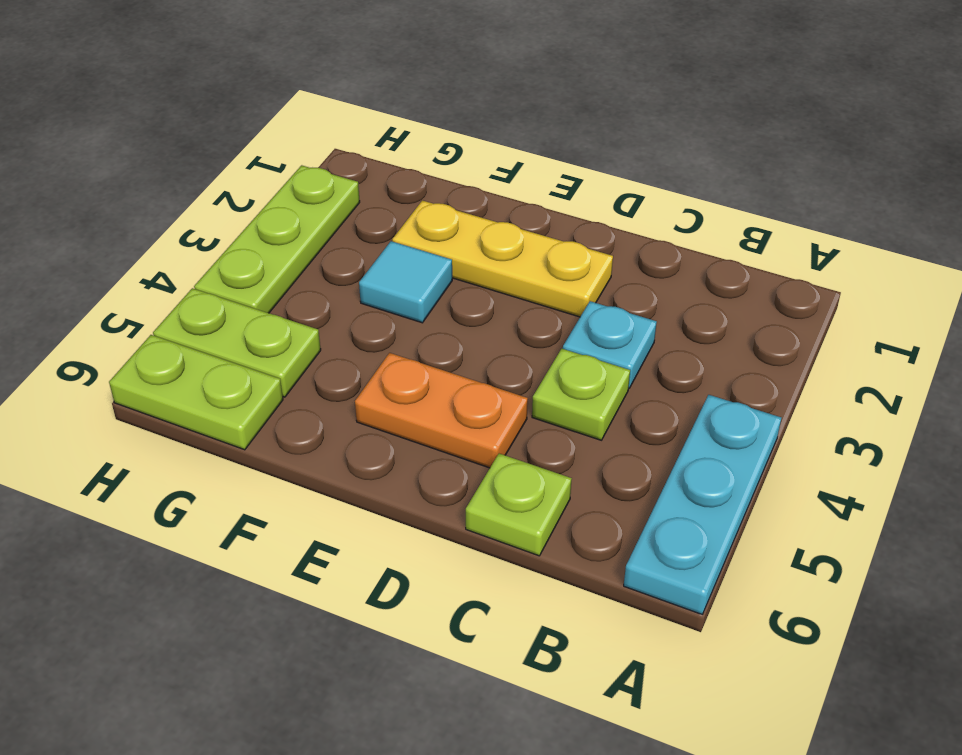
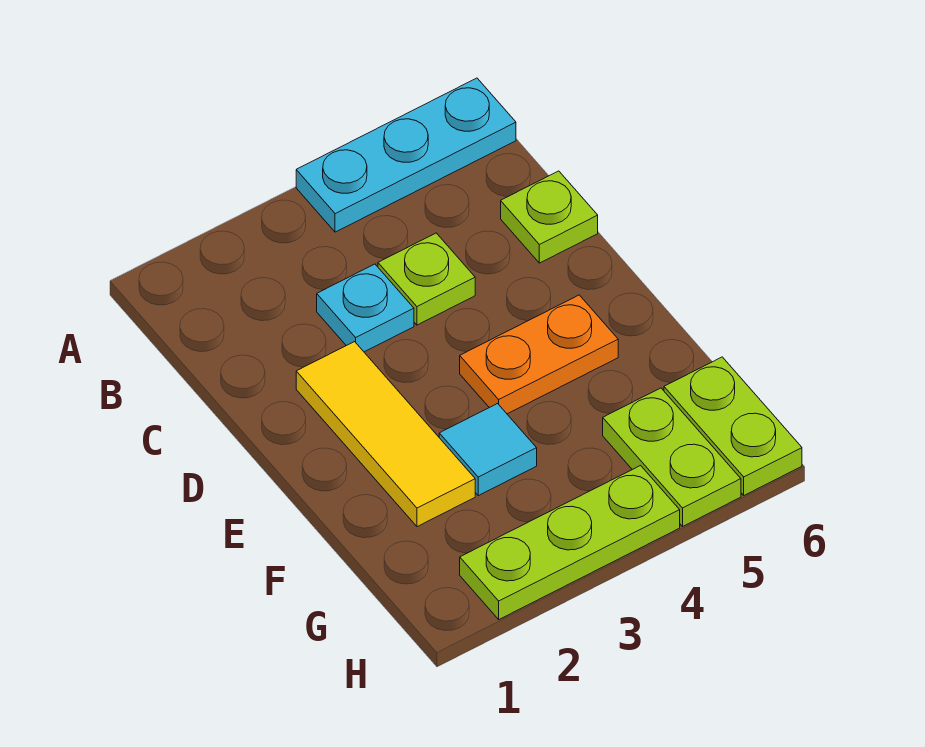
yellow 1x3 plate [392,200,613,317] -> yellow 1x3 tile [296,342,475,527]
orange 1x2 plate [355,353,528,468] -> orange 1x2 plate turned to [460,295,618,414]

